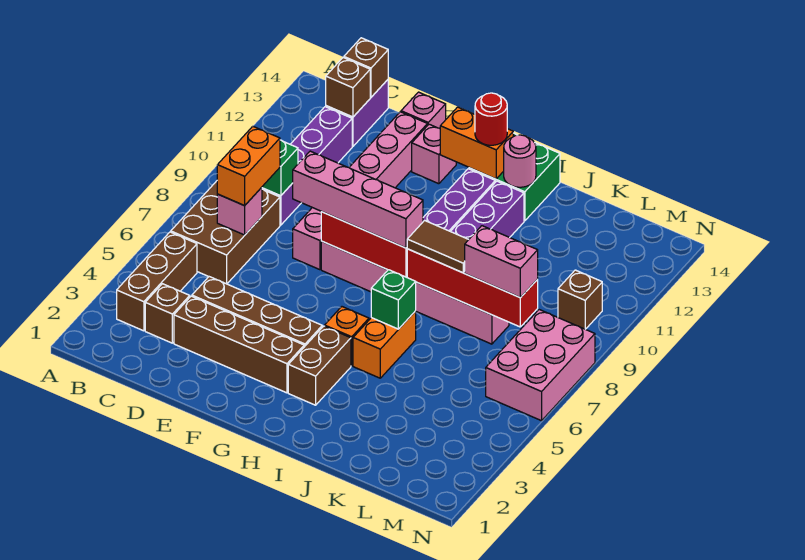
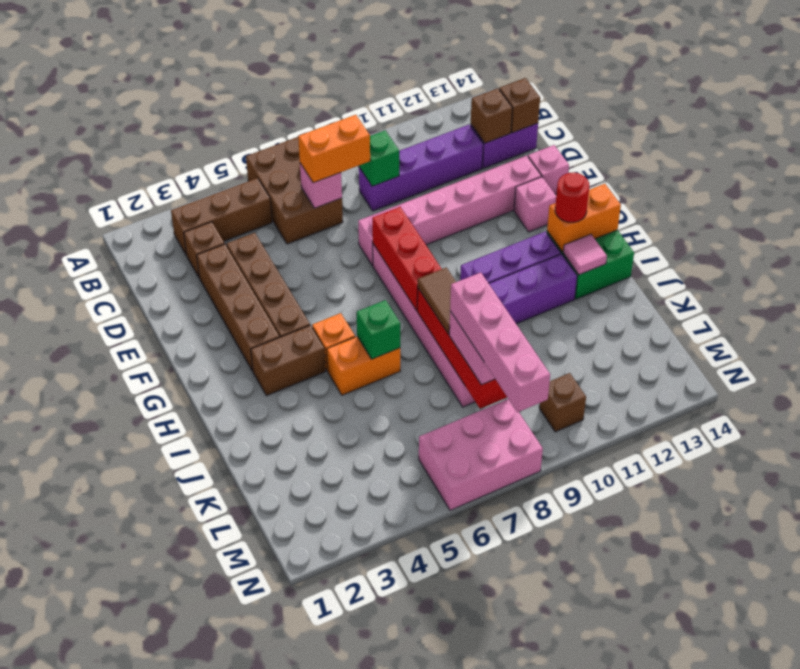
brown 2x3 brick [171,181,280,284] -> brown 2x3 brick turned to [246,137,343,244]
pink 1x4 brick [293,151,423,248] -> pink 1x4 brick moved to [450,272,550,412]
orange 1x2 brick [440,107,513,179] -> orange 1x2 brick turned to [547,184,621,252]
pink 1x1 round brick [504,135,536,187] -> pink 1x1 tile [563,234,607,275]

